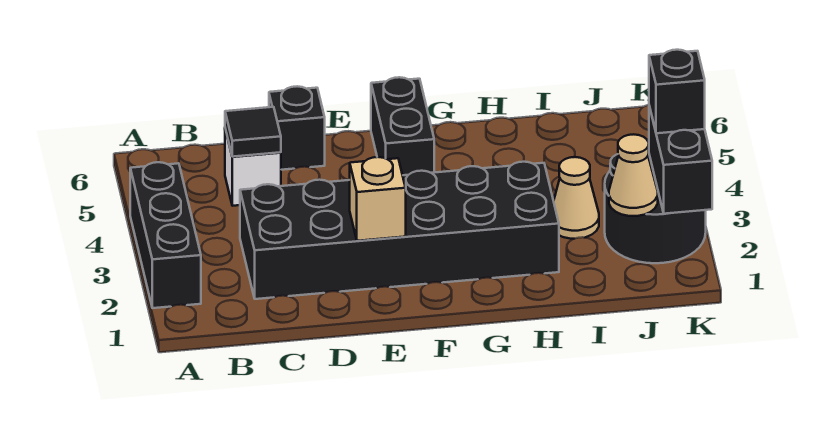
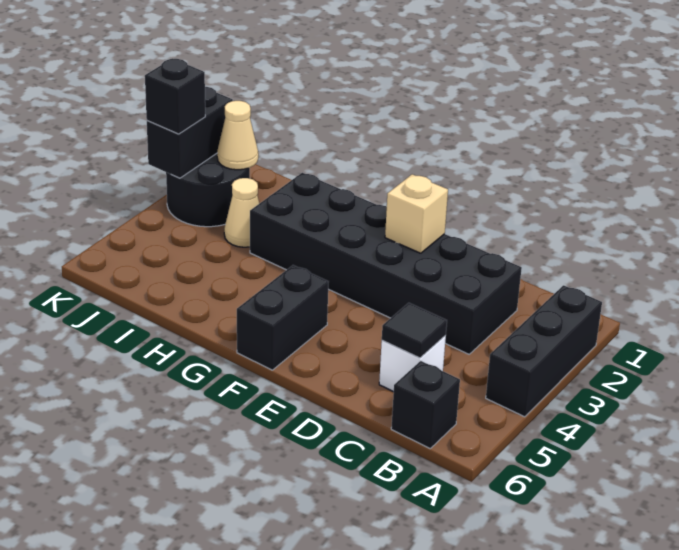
black 1x1 brick [269,86,325,170] -> black 1x1 brick moved to [391,361,460,448]

